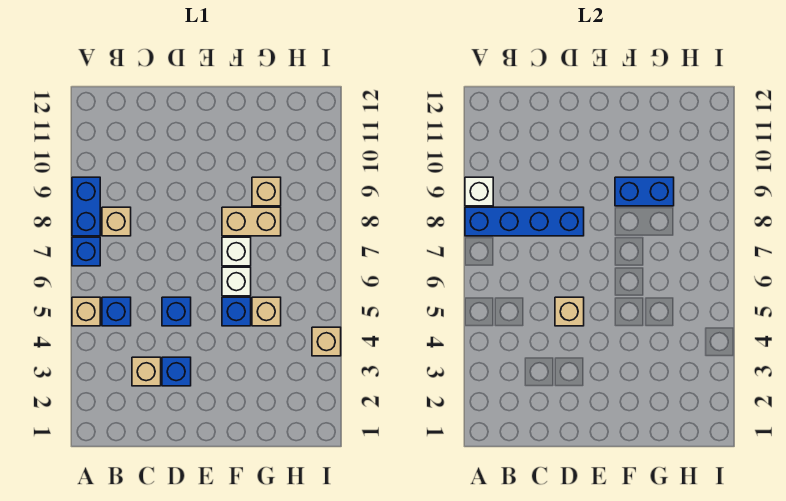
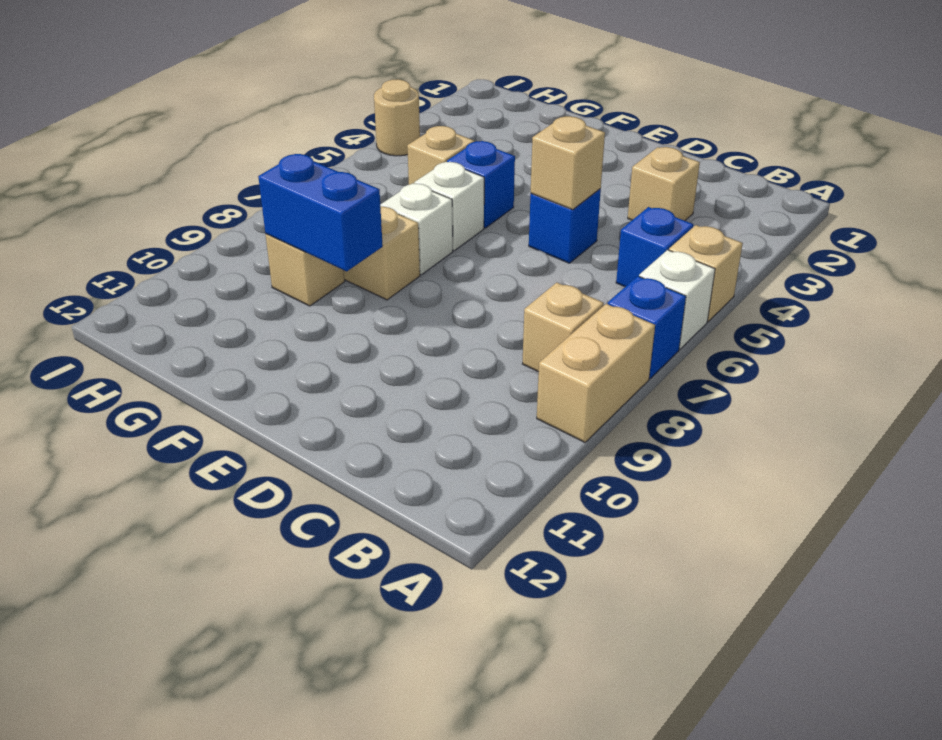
blue 1x2 brick [72,177,100,236] -> tan 1x2 brick [537,304,655,442]
blue 1x4 brick [465,207,584,236] -> none
white 1x1 brick [465,177,493,206] -> white 1x1 brick moved to [639,250,715,349]
blue 1x1 brick [162,357,191,386] -> none
tan 1x1 brick [312,327,341,356] -> tan 1x1 round brick [374,79,420,156]

